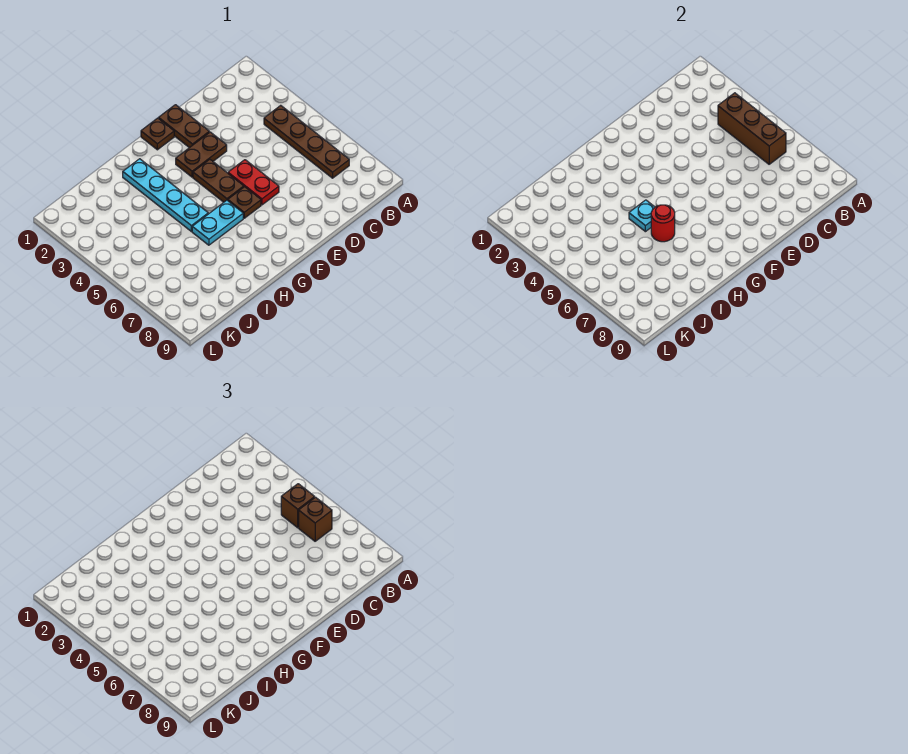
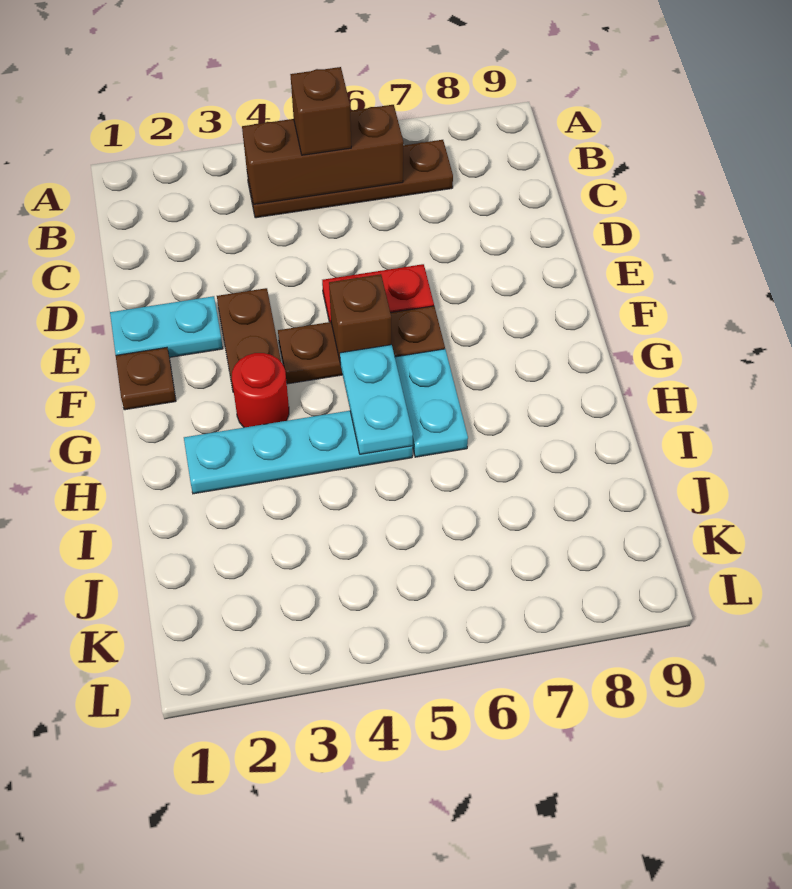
brown 1x1 brick [299,497,332,541] -> brown 1x1 brick moved to [329,274,391,360]
brown 1x2 plate [159,105,209,148] -> cyan 1x2 plate [110,296,223,357]
cyan 1x1 plate [629,200,655,232] -> cyan 1x2 plate [340,345,413,454]
red 1x1 round brick [651,205,675,242] -> red 1x1 round brick moved to [232,353,289,428]

